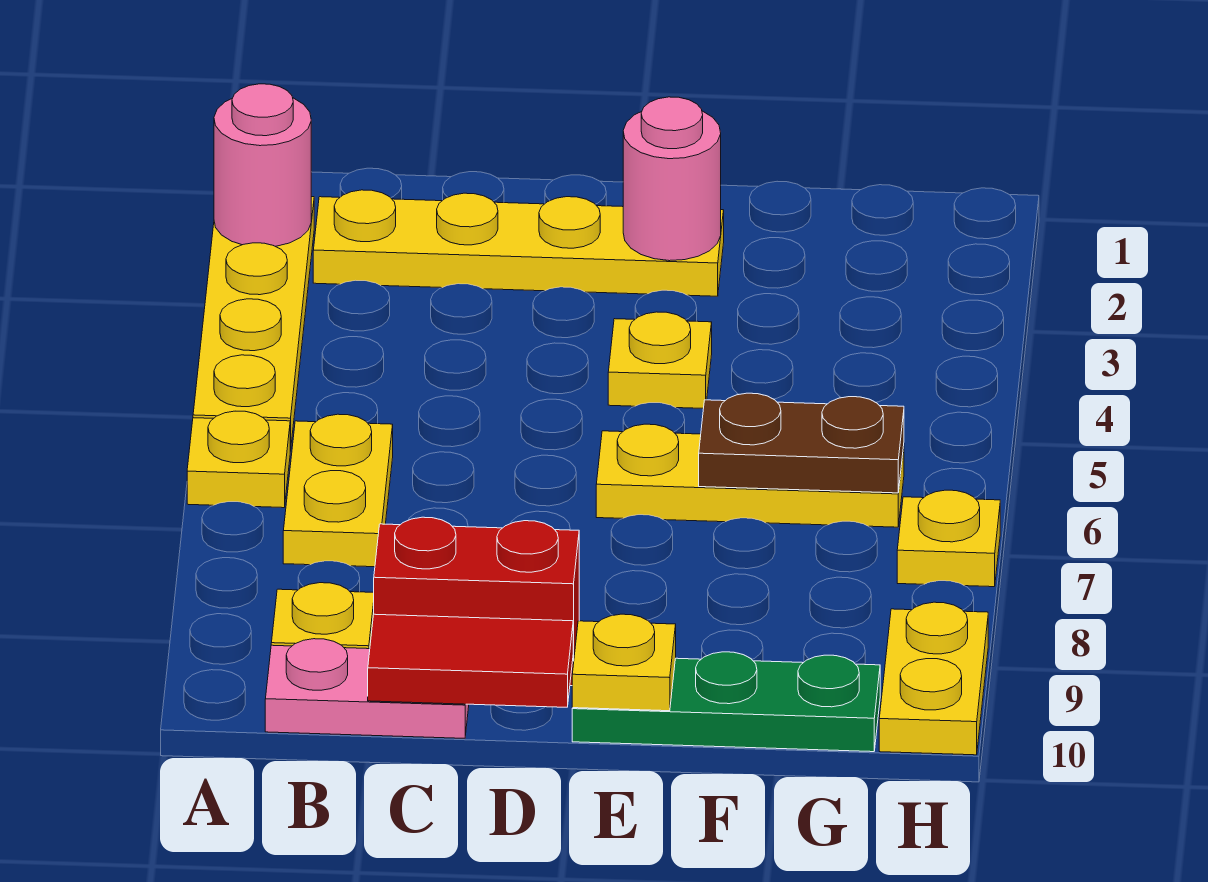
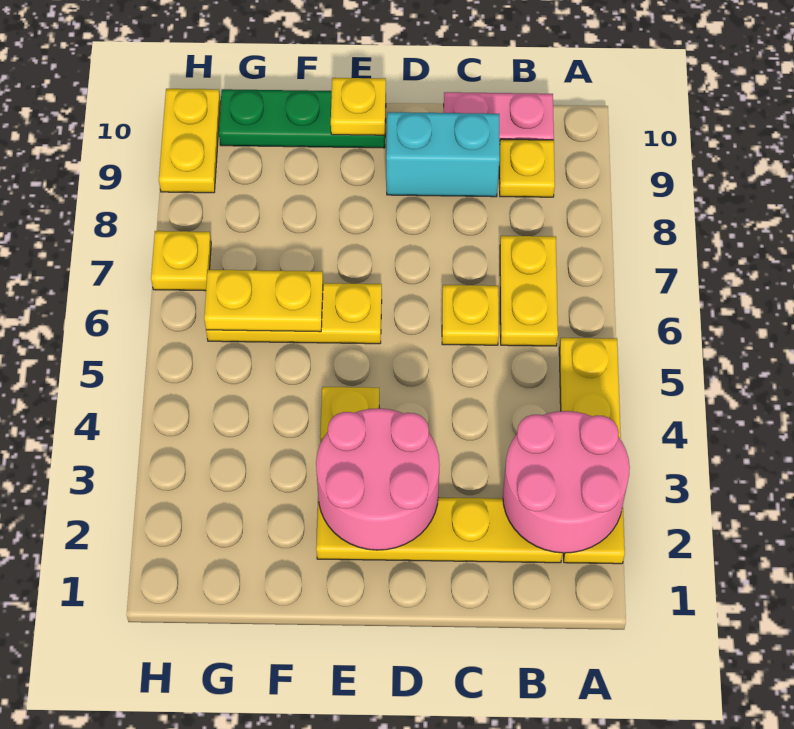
pink 1x1 round brick [214,84,311,246] -> pink 2x2 round brick [503,411,630,553]
yellow 1x1 plate [187,411,290,508] -> yellow 1x1 plate moved to [442,285,499,345]
red 1x2 brick [374,517,579,686] -> cyan 1x2 brick [386,112,500,197]
red 1x2 tile [368,614,573,707] -> none
pink 1x1 round brick [623,97,721,261] -> pink 2x2 round brick [316,408,440,550]
brown 1x2 plate [699,393,904,493] -> yellow 1x2 plate [204,270,323,332]

